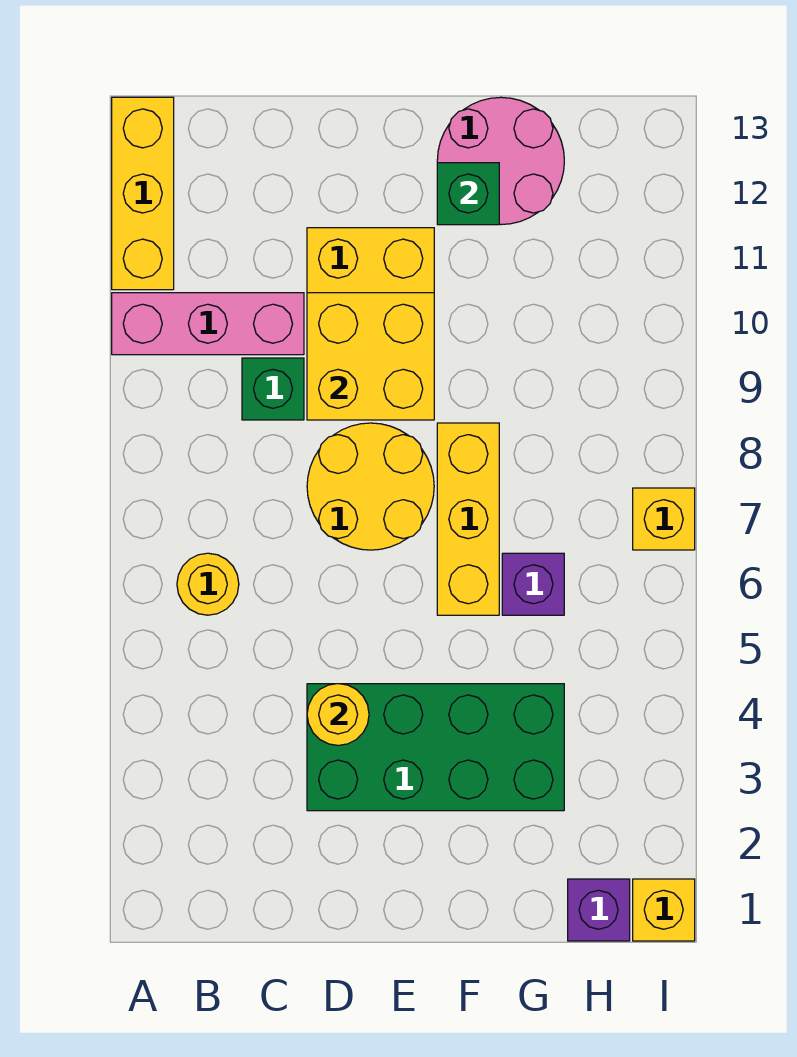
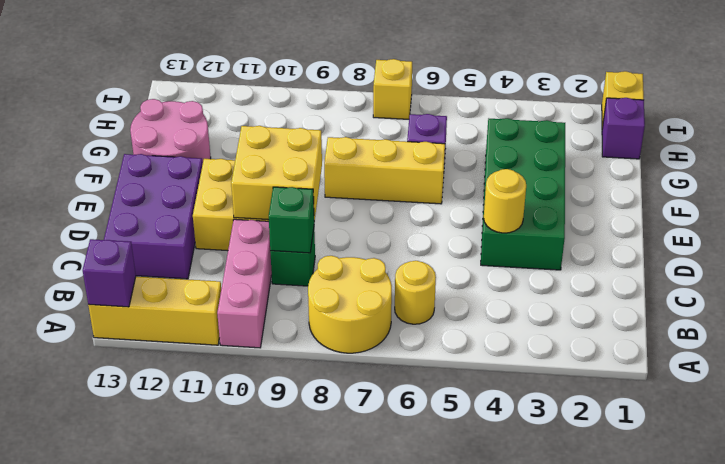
none -> purple 1x1 brick [83,239,136,307]
none -> purple 2x3 brick [104,154,202,279]
yellow 2x2 round brick [307,423,434,550] -> yellow 2x2 round brick moved to [308,256,392,353]
green 1x1 brick [437,163,499,225] -> green 1x1 brick moved to [269,187,314,253]

